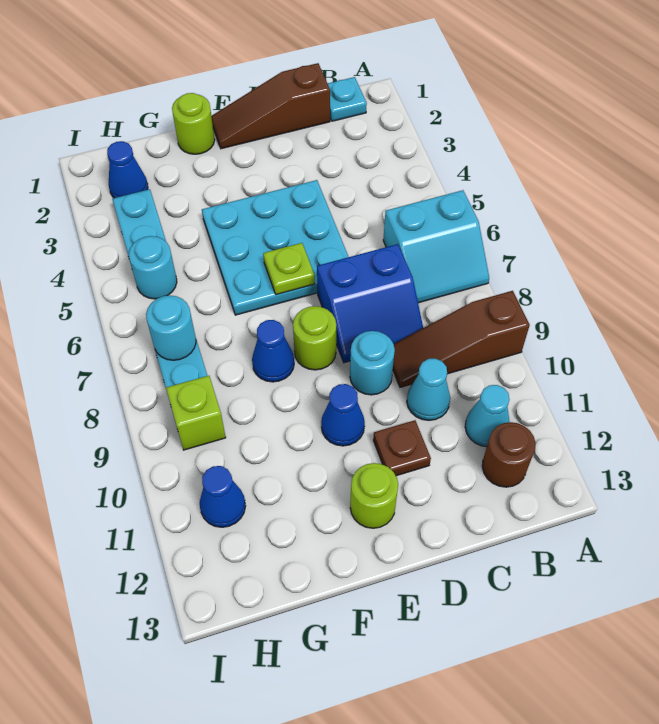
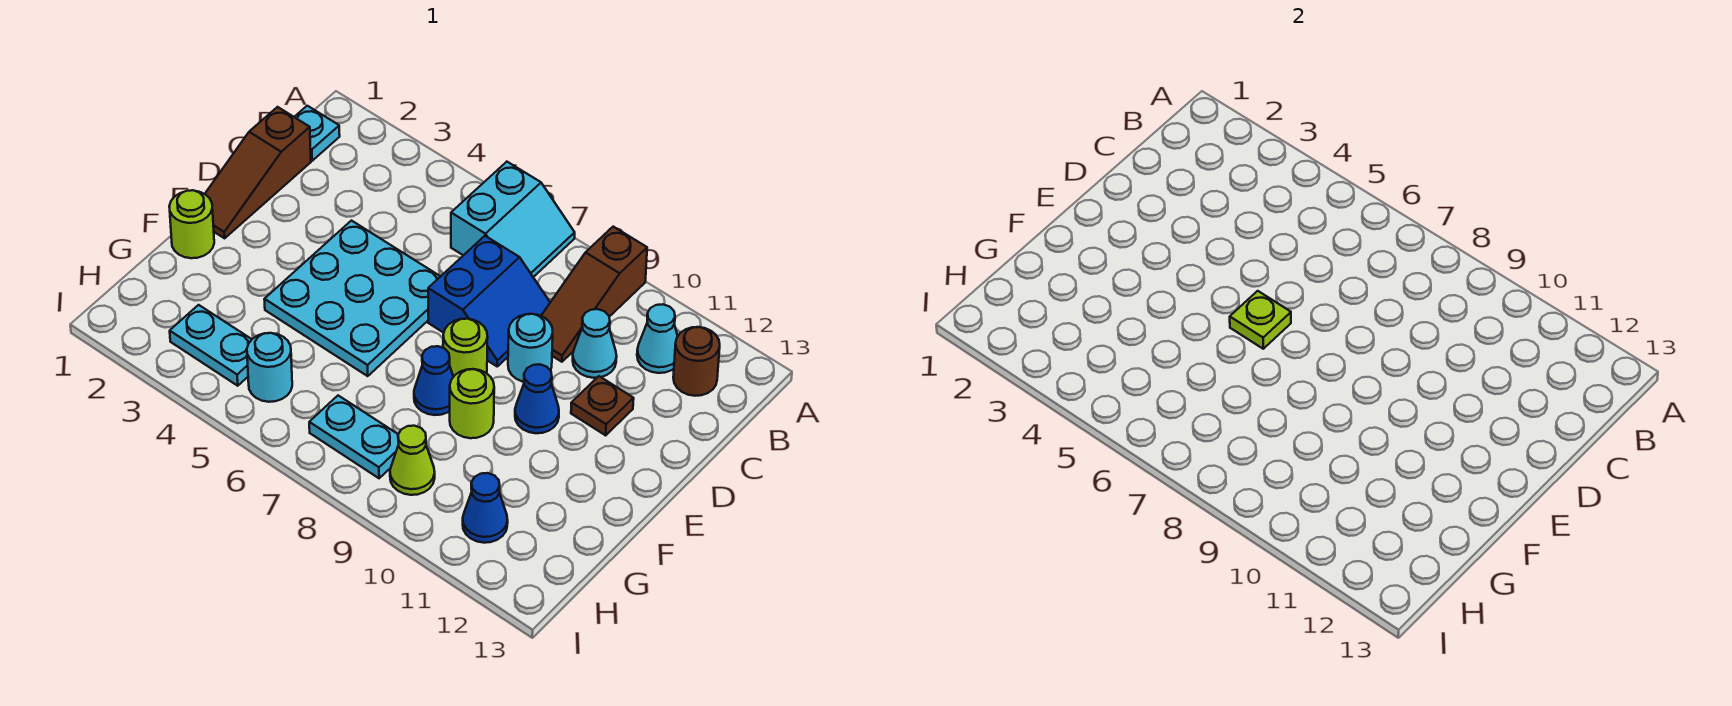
lime 1x1 round brick [350,463,398,528] -> lime 1x1 round brick moved to [450,369,494,438]
blue 1x1 cone [107,141,148,198] -> none
cyan 1x1 round brick [146,295,196,360] -> none
lime 1x1 brick [166,376,226,450] -> lime 1x1 cone [390,426,435,495]

